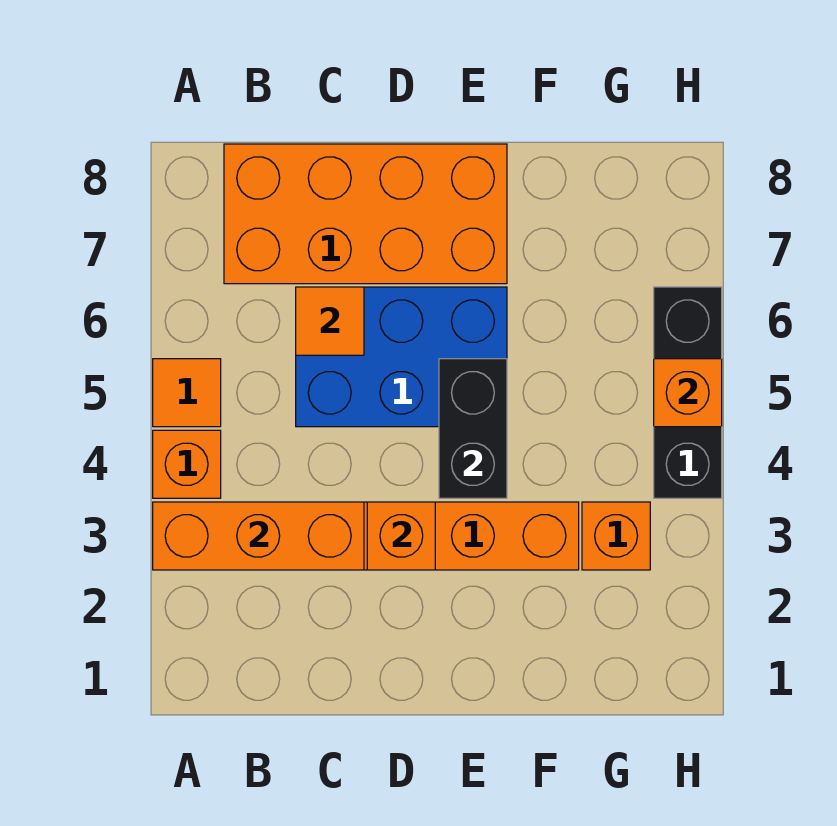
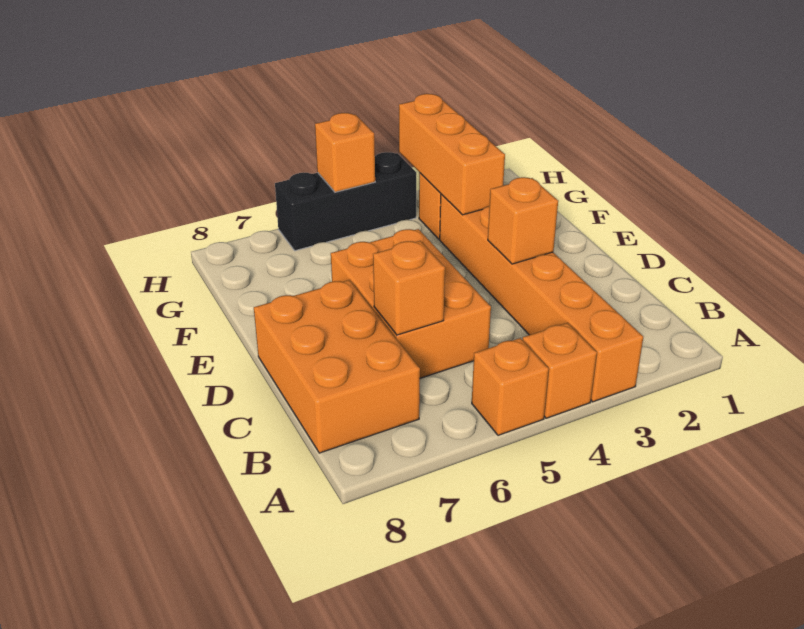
orange 1x3 brick [153,502,364,570] -> orange 1x3 brick moved to [399,94,505,215]
orange 1x1 tile [153,359,221,427] -> orange 1x1 brick [472,338,549,435]
orange 2x4 brick [224,144,507,284] -> orange 2x3 brick [254,280,420,453]
blue 2x3 brick [296,287,507,427] -> orange 2x3 brick [331,229,491,378]
orange 1x1 tile [296,287,364,355] -> orange 1x1 brick [373,241,445,335]
black 1x2 brick [439,359,507,498] -> none

